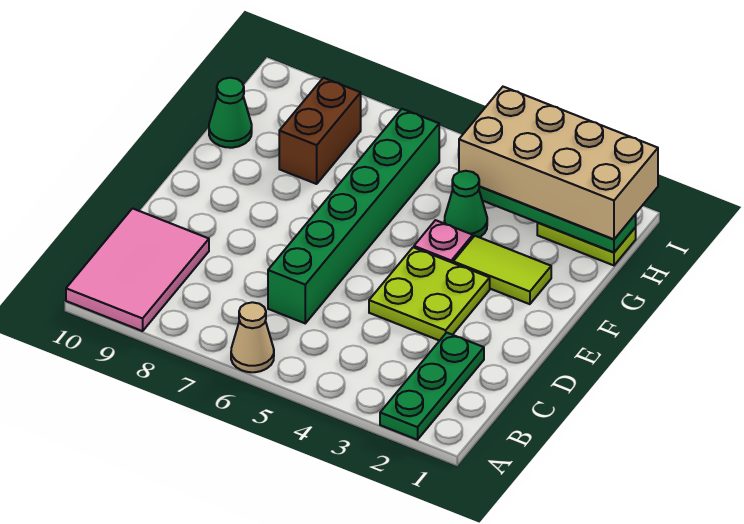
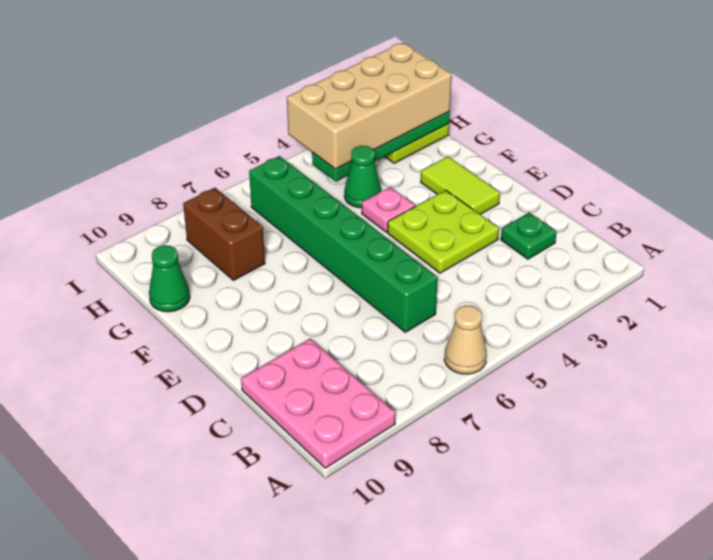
green 1x3 plate [380,333,484,440] -> green 1x1 plate [501,213,557,259]
pink 2x3 tile [66,208,209,331] -> pink 2x3 plate [241,338,396,468]
lime 1x2 tile [453,236,551,304] -> lime 1x2 tile turned to [421,157,500,214]

